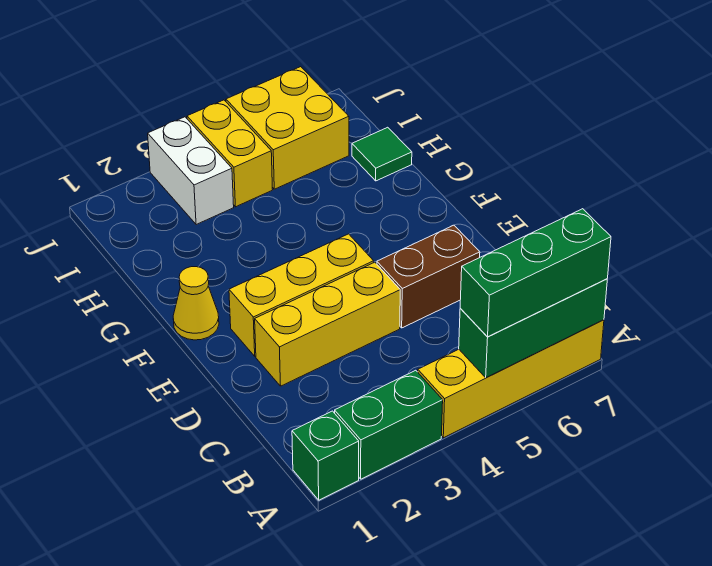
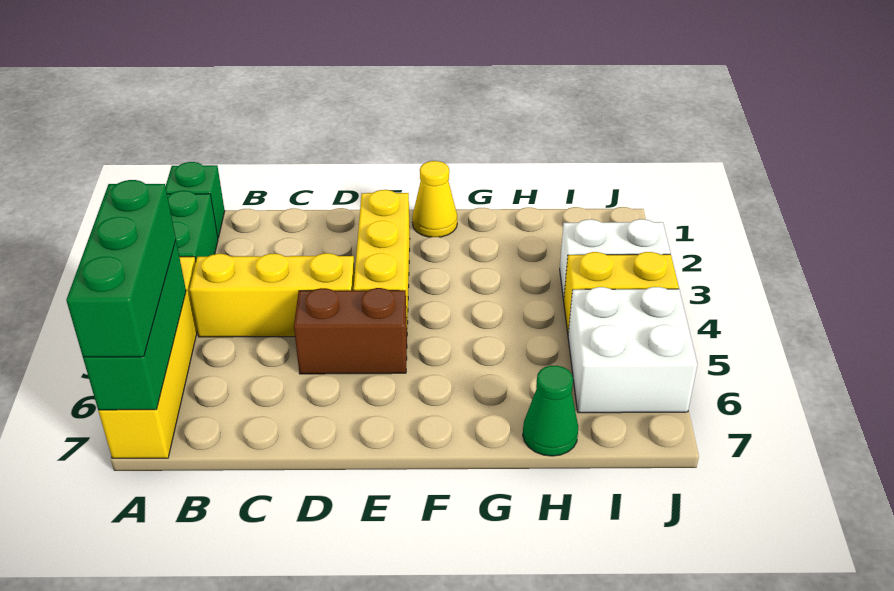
yellow 1x3 brick [255,262,400,386] -> yellow 1x3 brick turned to [189,253,355,337]
brown 1x2 brick [377,225,480,328] -> brown 1x2 brick turned to [294,288,407,374]
green 1x1 tile [352,127,412,181] -> green 1x1 cone [523,366,578,456]
yellow 2x2 brick [226,67,349,189] -> white 2x2 brick [568,287,697,413]

